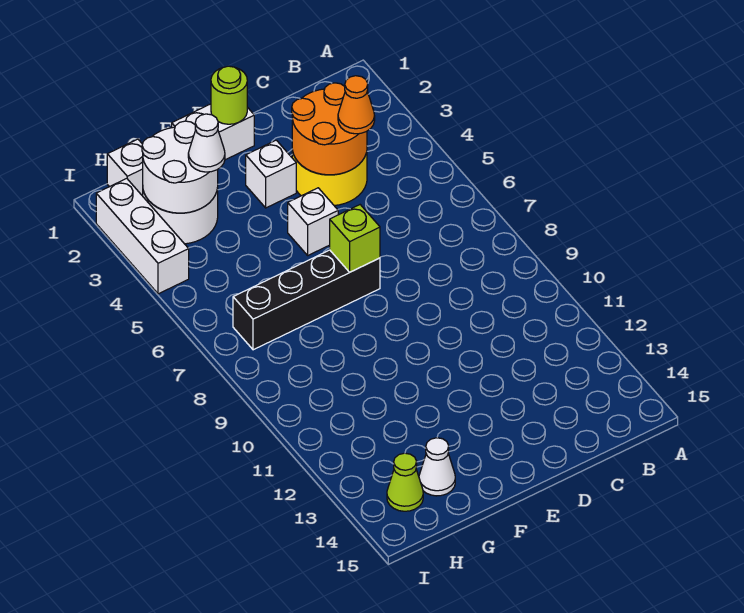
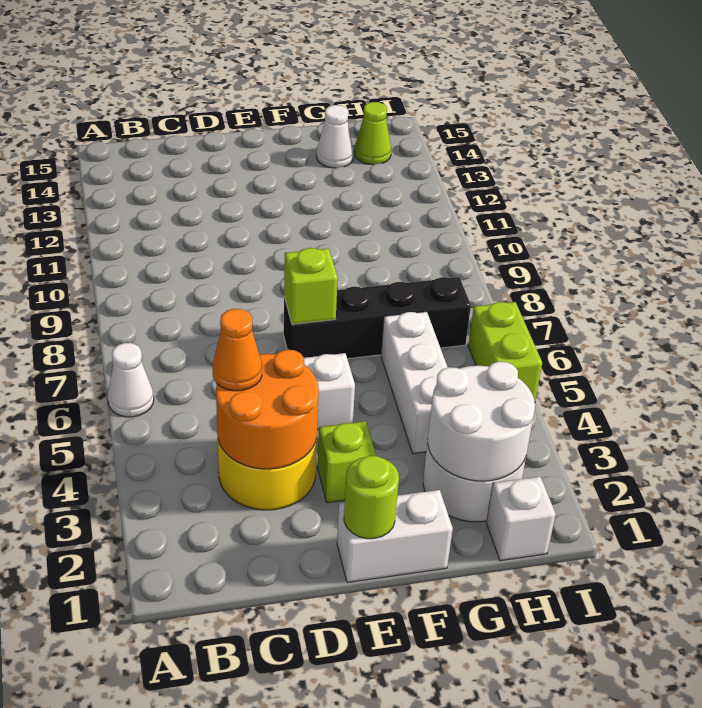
white 1x1 brick [246,140,296,208] -> lime 1x1 brick [317,421,376,503]
white 1x1 cone [188,114,225,172] -> white 1x1 cone moved to [108,343,154,417]
white 1x3 brick [96,178,189,294] -> white 1x3 brick moved to [381,312,448,454]
none -> lime 1x2 brick [468,302,542,401]

